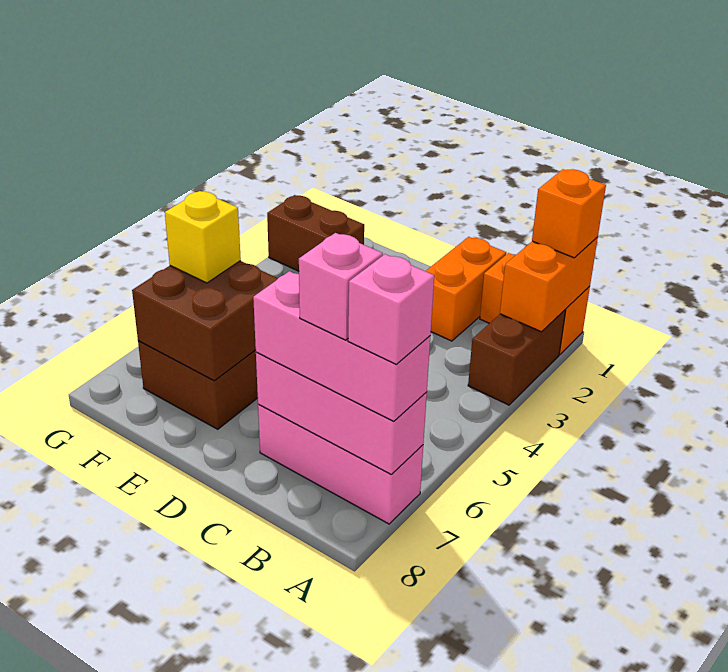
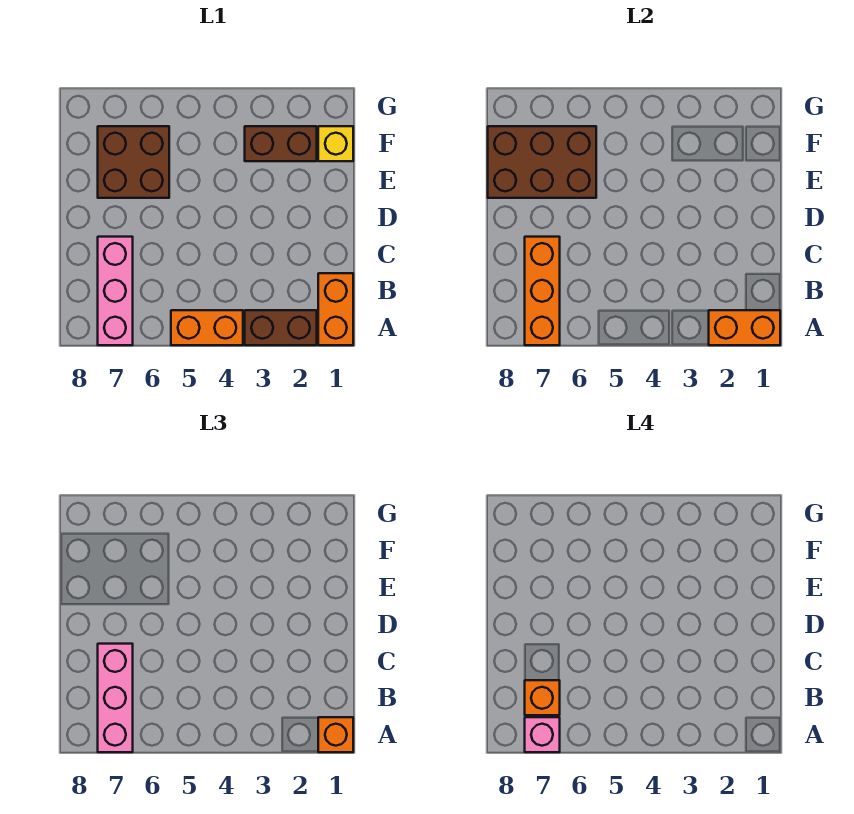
pink 1x3 brick [256,352,427,475] -> orange 1x3 brick [525,237,560,345]
pink 1x1 brick [299,233,383,340] -> orange 1x1 brick [525,680,560,715]
orange 1x2 brick [426,237,506,341] -> orange 1x2 brick moved to [171,310,243,345]
brown 2x2 brick [132,261,278,381] -> brown 2x3 brick [488,126,596,198]
brown 1x2 brick [267,195,364,271] -> brown 1x2 brick turned to [245,126,317,161]
yellow 1x1 brick [165,191,241,283] -> yellow 1x1 brick moved to [318,126,353,161]

